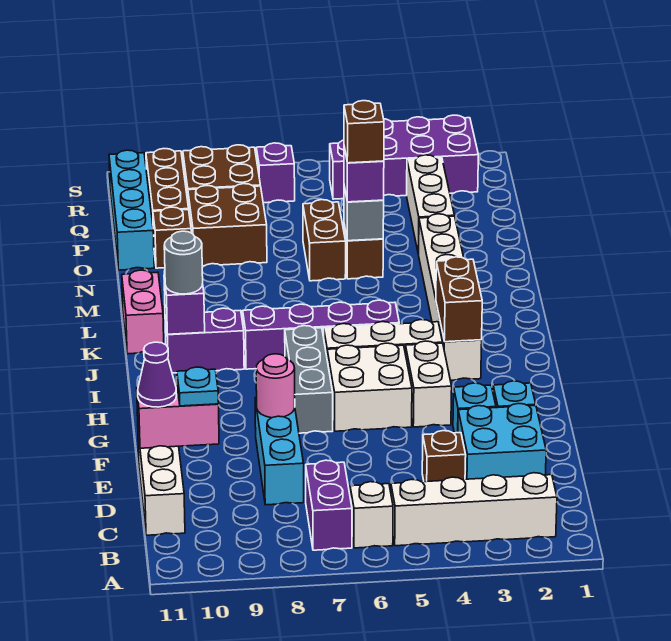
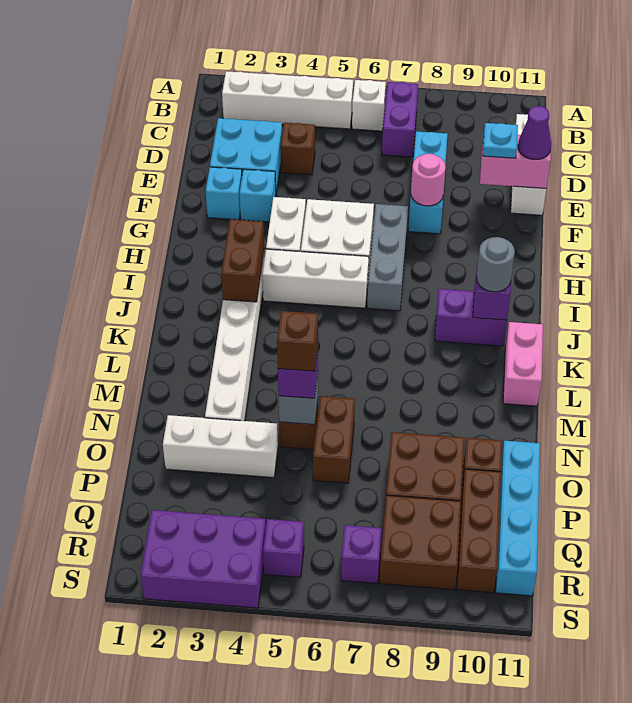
purple 1x4 brick [243,300,399,369] -> none
white 1x3 brick [407,155,454,255] -> white 1x3 brick turned to [163,415,278,478]

